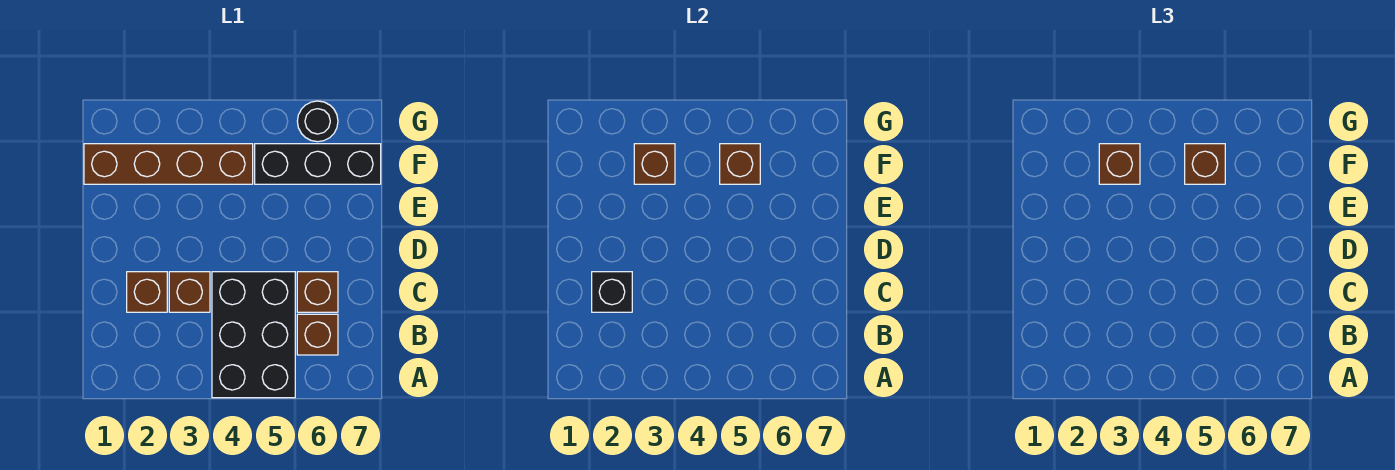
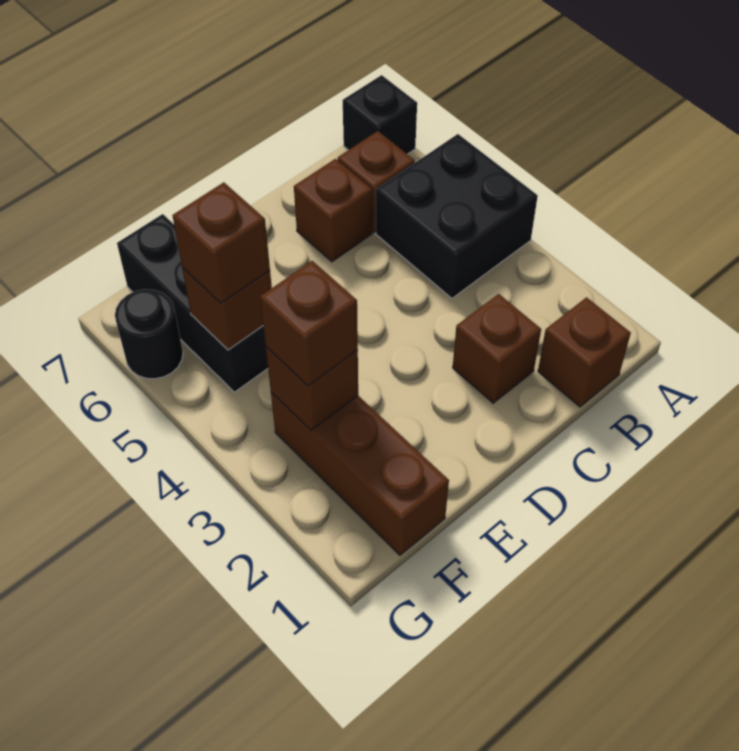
black 2x3 brick [212,272,295,398] -> black 2x2 brick [376,134,538,298]
black 1x1 brick [592,272,632,312] -> black 1x1 brick moved to [343,75,417,154]
brown 1x1 brick [169,272,210,312] -> brown 1x1 brick moved to [538,297,631,407]
brown 1x4 brick [84,144,253,184] -> brown 1x3 brick [271,392,449,555]

